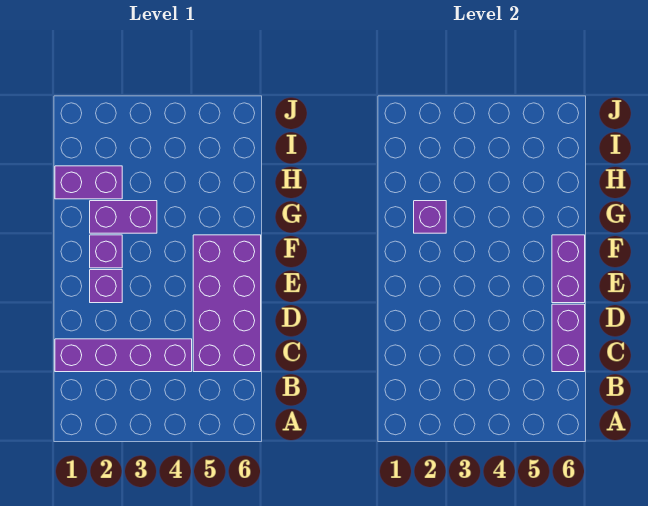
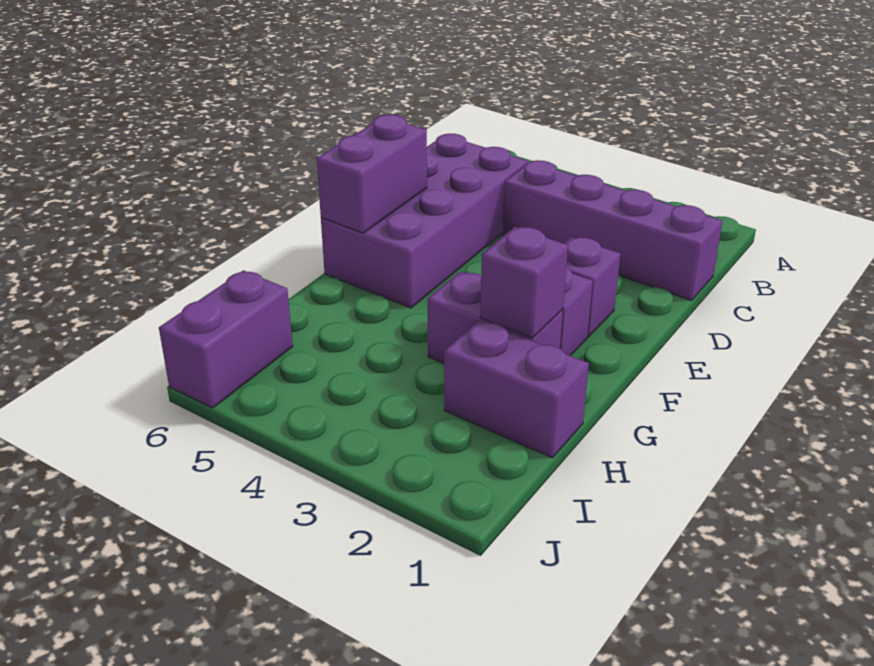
purple 1x2 brick [552,304,585,372] -> purple 1x2 brick moved to [159,270,293,408]

